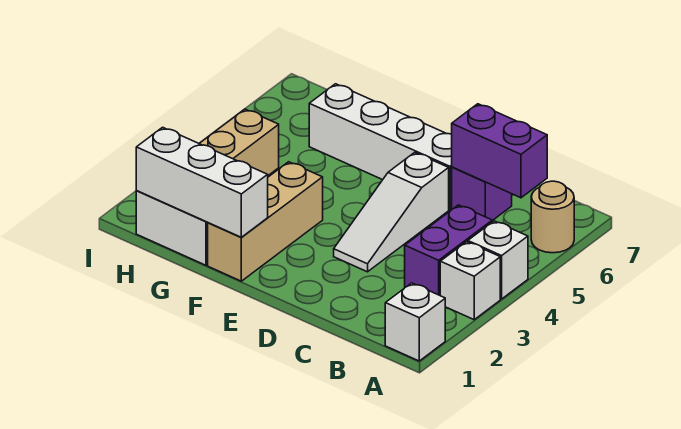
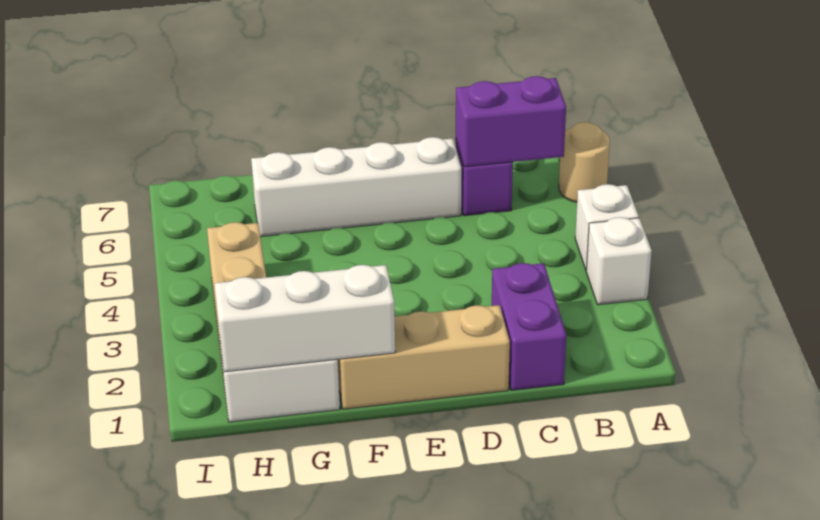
white 1x1 brick [385,283,445,361] -> none
purple 1x2 brick [405,205,492,295] -> purple 1x2 brick moved to [492,263,566,390]
white 1x3 slope [334,152,449,272] -> none
tan 1x3 brick [208,162,323,281] -> tan 1x3 brick turned to [338,305,510,409]

